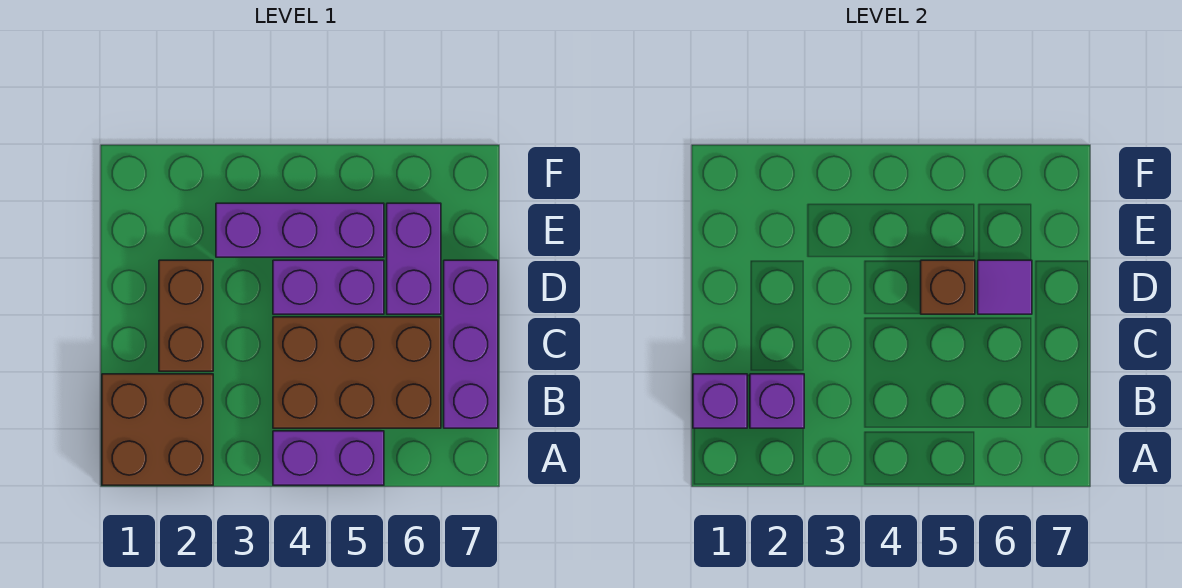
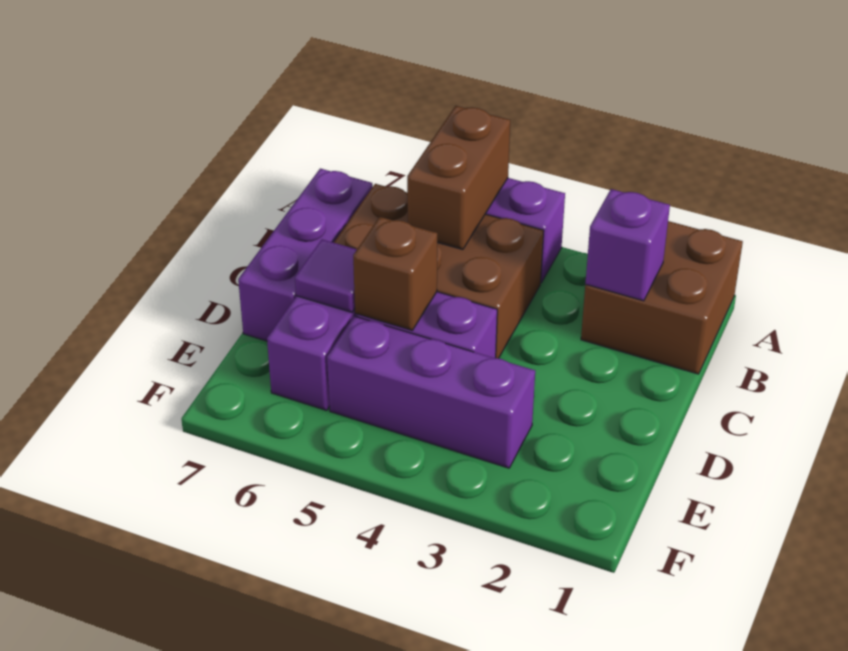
purple 1x1 brick [693,374,747,428] -> none
brown 1x2 brick [159,260,213,371] -> brown 1x2 brick moved to [407,106,510,250]

